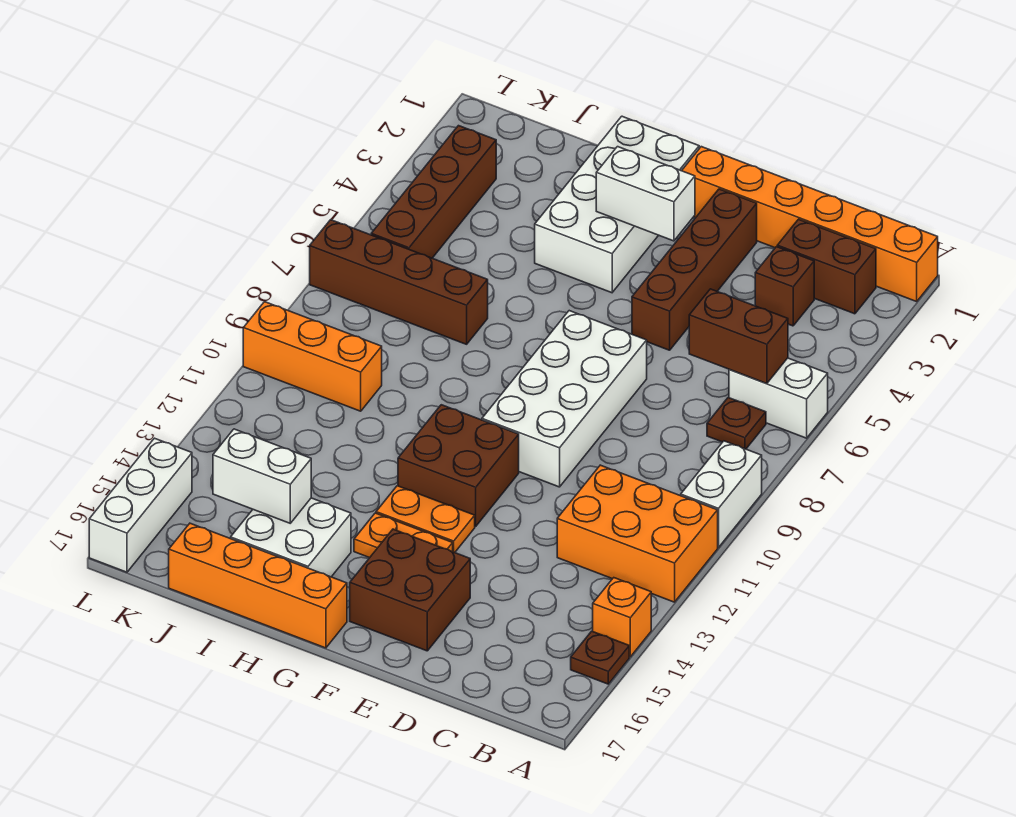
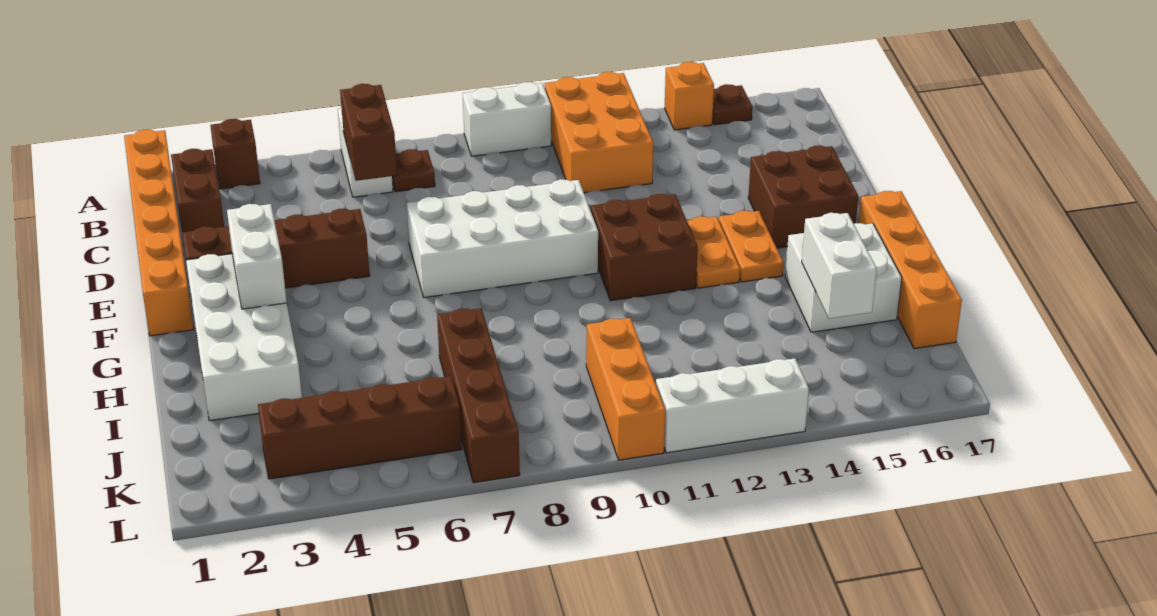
brown 1x1 brick [755,247,814,326] -> brown 1x1 brick moved to [210,119,260,189]
white 2x4 brick [535,116,699,293] -> white 2x4 brick turned to [186,254,302,421]
white 1x3 brick [89,438,192,572] -> white 1x3 brick moved to [656,358,809,453]

